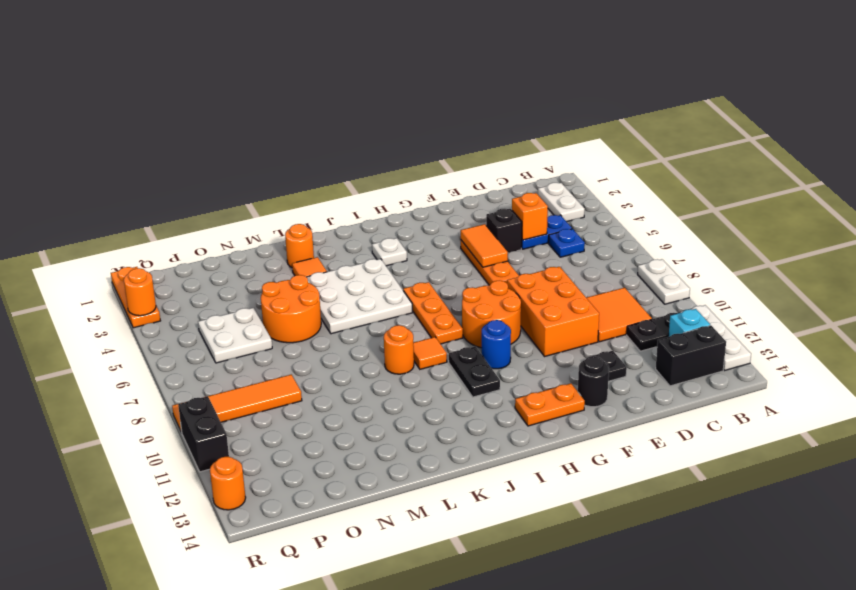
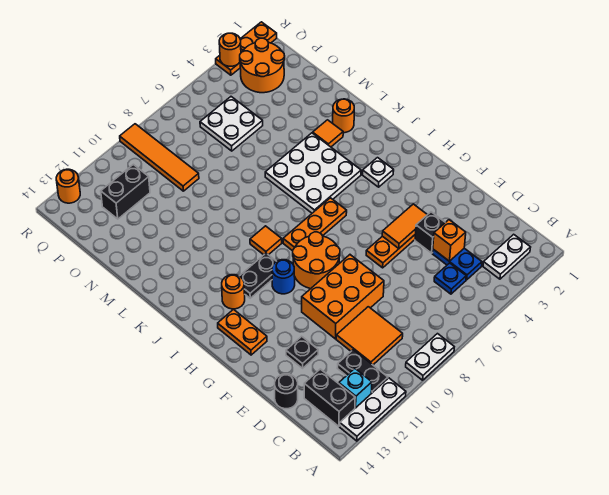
black 1x1 round brick [578,357,609,407] -> black 1x1 round brick moved to [275,374,298,409]
orange 1x1 round brick [384,325,414,374] -> orange 1x1 round brick moved to [222,275,245,309]
orange 2x2 round brick [261,275,321,343] -> orange 2x2 round brick moved to [240,38,285,93]
black 1x2 brick [178,396,229,472] -> black 1x2 brick moved to [101,164,150,219]

